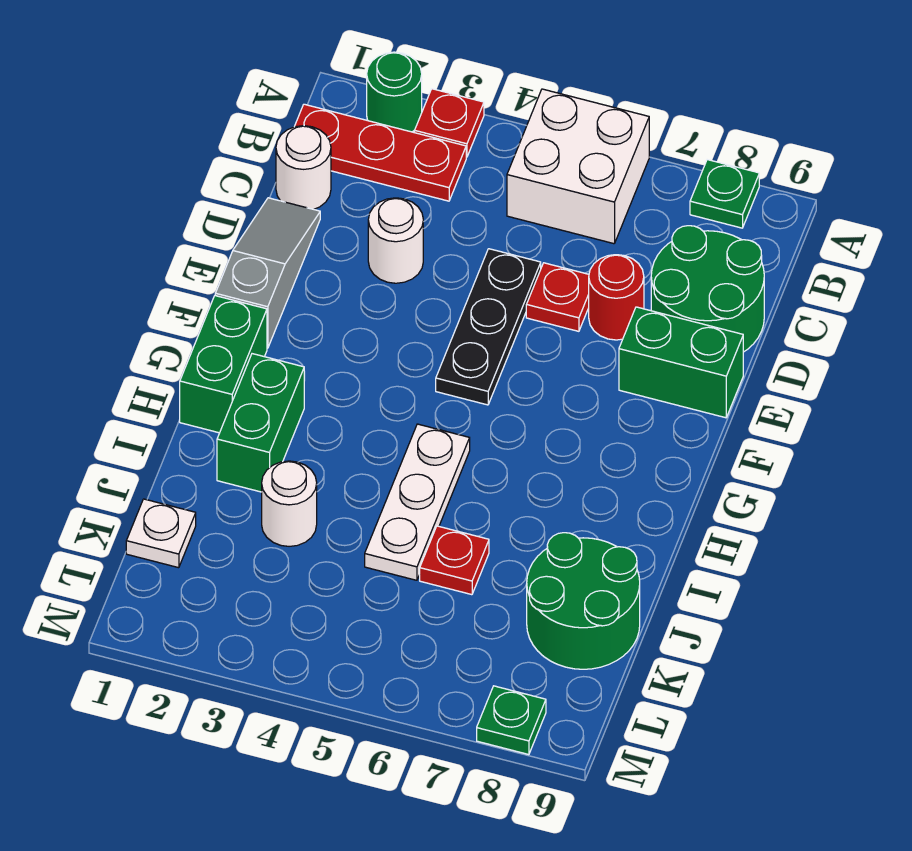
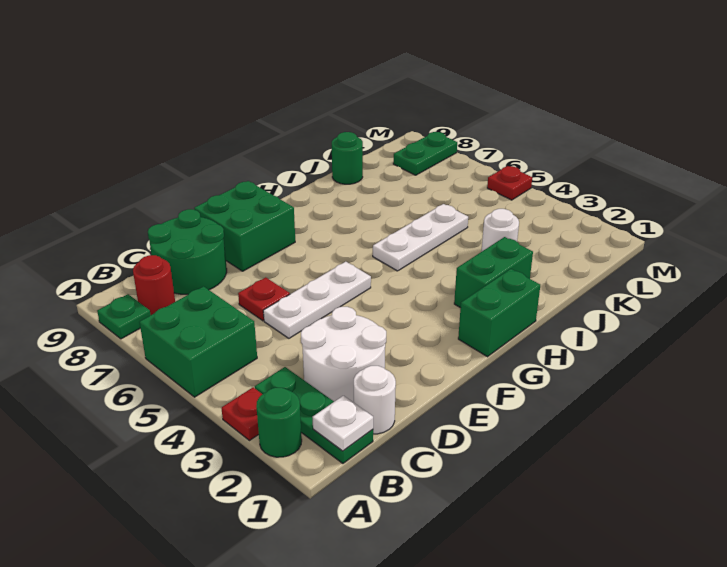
white 2x2 brick [507,89,649,244] -> green 2x2 brick [139,286,257,397]
red 1x3 plate [294,104,466,201] -> green 1x3 plate [255,367,373,463]
grey 1x3 slope [215,198,320,348] -> none
white 1x1 round brick [368,198,423,283] -> white 2x2 round brick [301,307,386,403]
black 1x3 plate [436,249,541,405] -> white 1x3 plate [263,262,371,338]
red 1x1 round brick [589,255,644,340] -> red 1x1 round brick moved to [133,255,175,315]
green 1x2 brick [619,307,743,418] -> green 2x2 brick [194,181,295,271]
red 1x1 plate [420,526,489,595] -> red 1x1 plate moved to [487,166,532,200]
green 2x2 round brick [527,533,640,669] -> green 1x1 round brick [332,132,363,184]
white 1x1 plate [126,499,196,568] -> white 1x1 plate moved to [313,396,373,451]
green 1x1 plate [477,686,546,755] -> green 1x2 plate [393,132,457,175]

